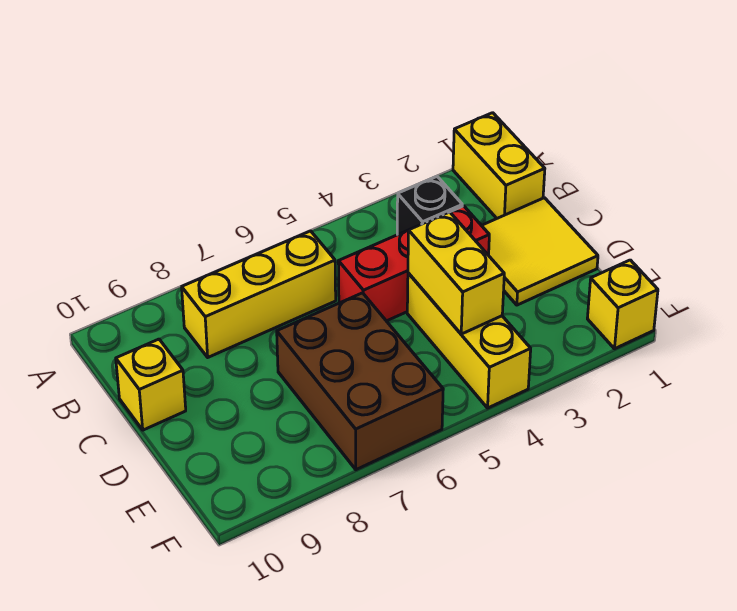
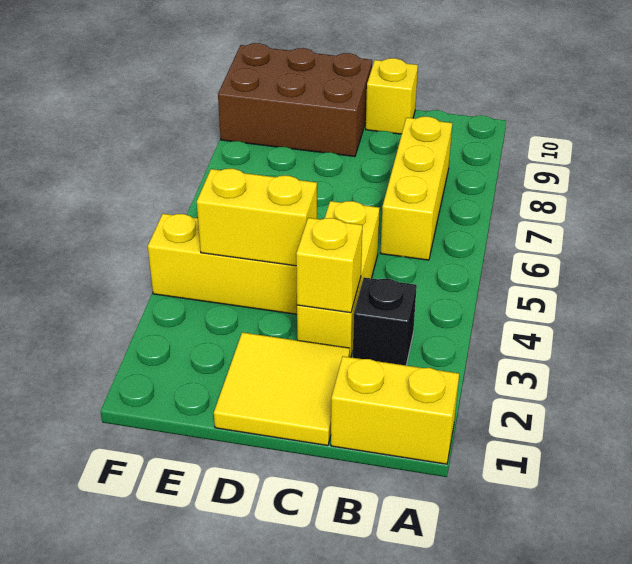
red 1x3 brick [338,206,489,321] -> yellow 1x3 brick [297,201,380,357]
brown 2x3 brick [277,293,443,470] -> brown 2x3 brick moved to [218,43,372,157]
yellow 1x1 brick [587,260,658,349] -> yellow 1x1 brick moved to [296,218,362,313]

